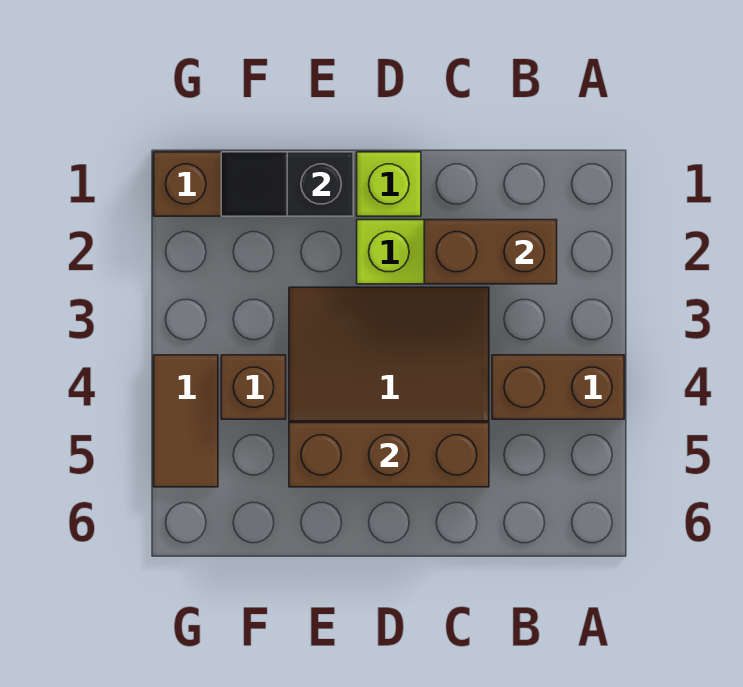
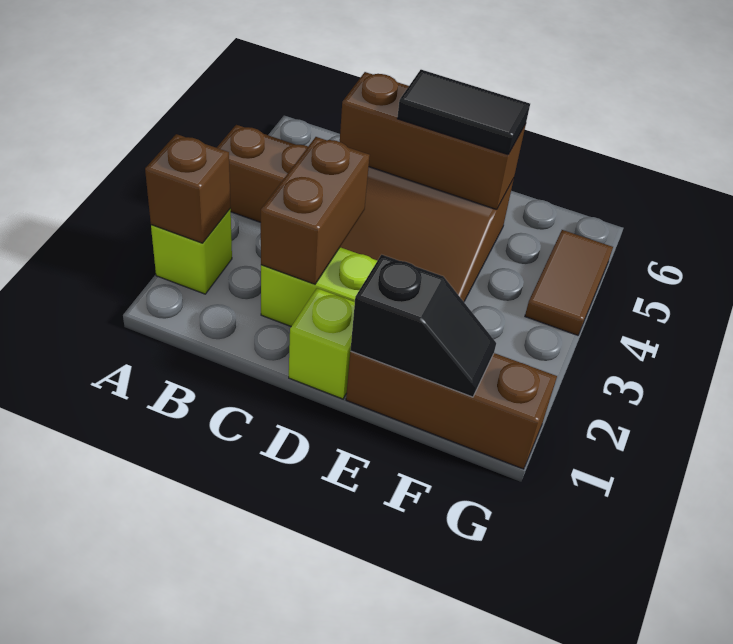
none -> lime 1x1 brick [151,209,232,294]
brown 1x2 brick [424,220,557,284] -> brown 1x2 brick turned to [261,137,370,284]
none -> black 1x2 tile [397,70,530,155]
brown 1x1 brick [221,355,286,419] -> brown 1x1 brick moved to [145,134,231,243]

